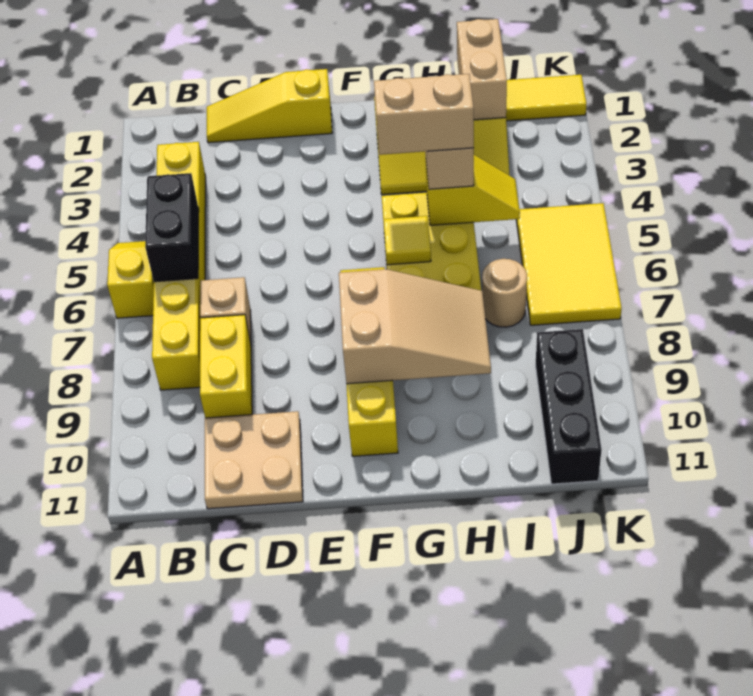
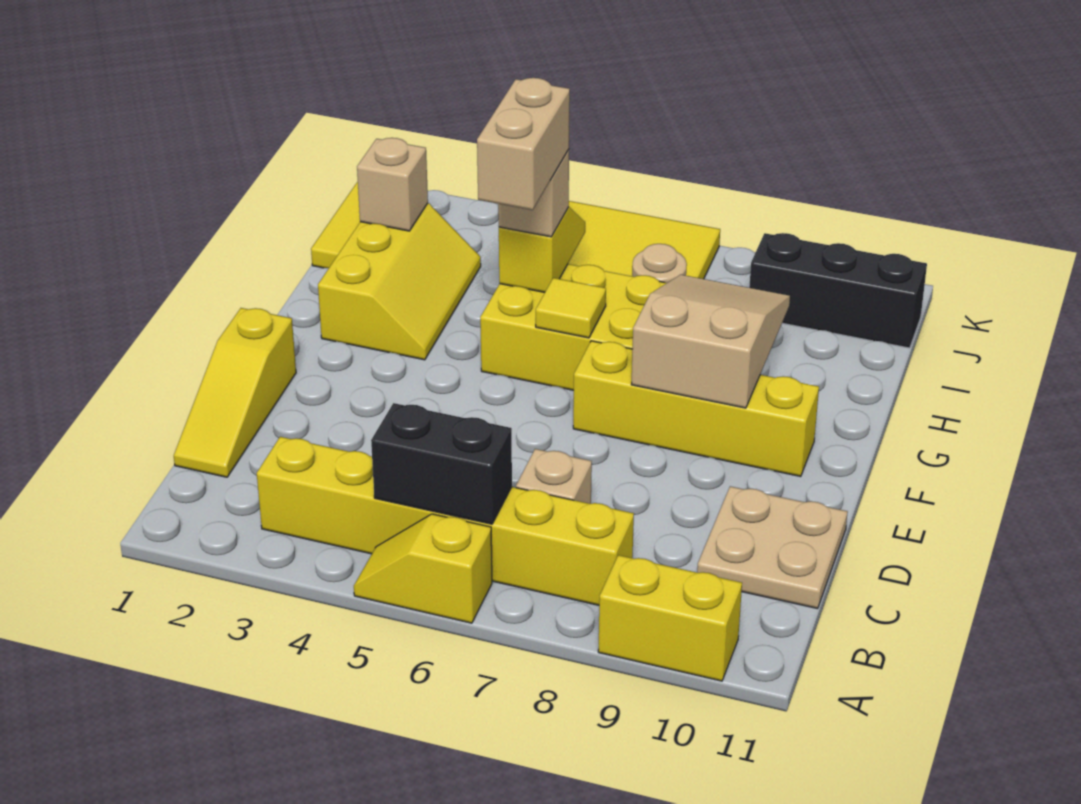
yellow 1x2 brick [200,315,252,418] -> yellow 1x2 brick moved to [598,555,742,681]
tan 1x2 brick [457,19,507,120] -> tan 1x1 brick [357,138,428,231]

